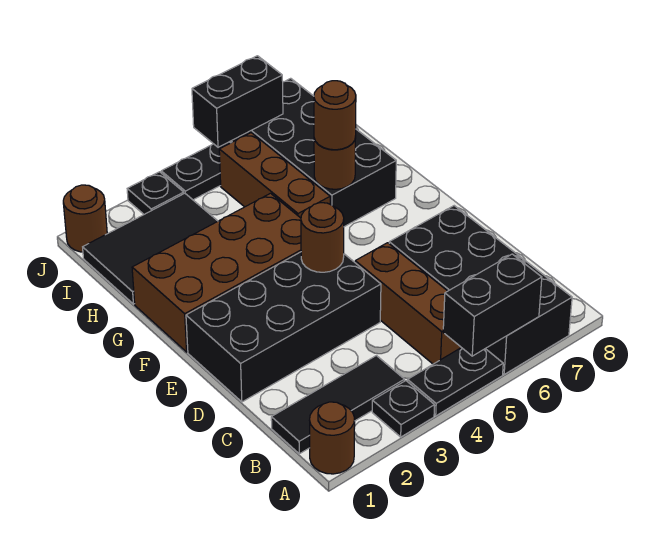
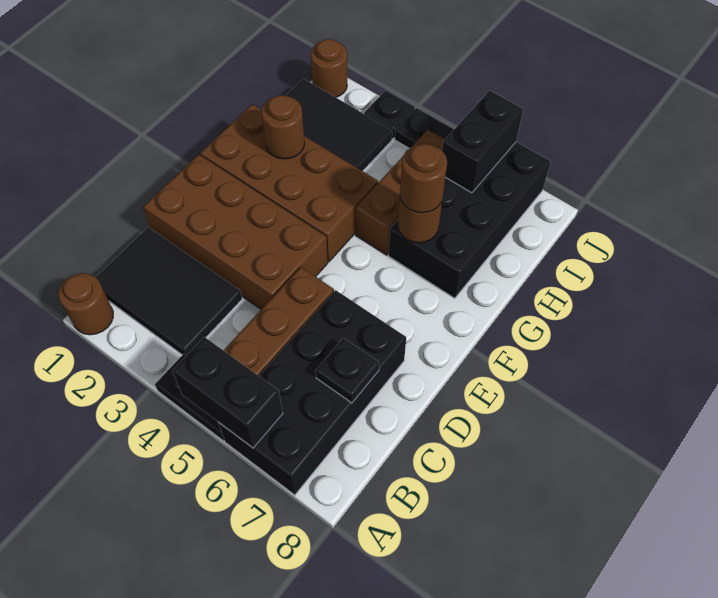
black 1x1 plate [372,381,435,437] -> black 1x1 plate moved to [315,338,379,403]
black 1x3 tile [271,356,404,454] -> black 2x3 tile [96,227,242,355]
black 2x4 brick [186,252,381,402] -> brown 2x4 brick [143,154,328,309]
brown 1x1 round brick [301,203,344,272] -> brown 1x1 round brick moved to [262,95,305,159]
black 1x2 brick [192,56,283,147] -> black 1x2 brick turned to [442,91,524,193]

